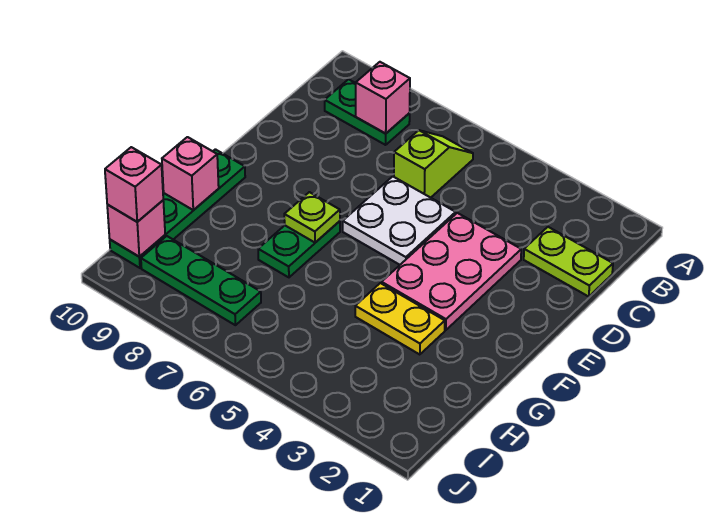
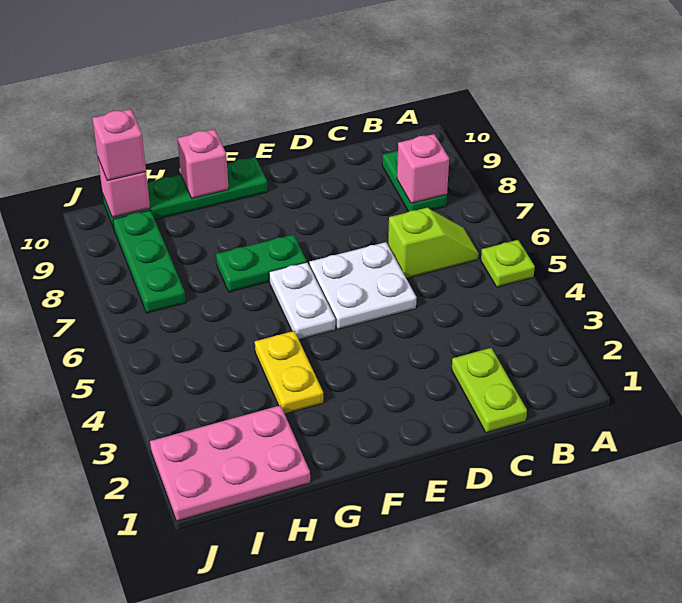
pink 2x3 plate [382,213,521,330] -> pink 2x3 plate moved to [150,405,310,521]
none -> white 1x2 plate [269,262,335,340]
lime 1x1 plate [284,192,340,242] -> lime 1x1 plate moved to [481,240,535,287]

